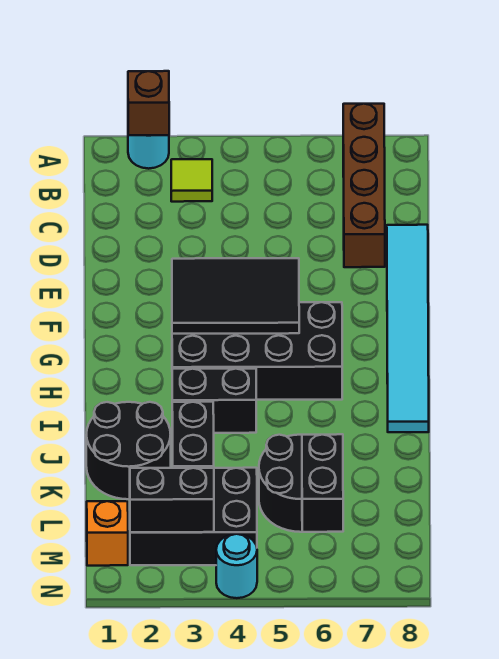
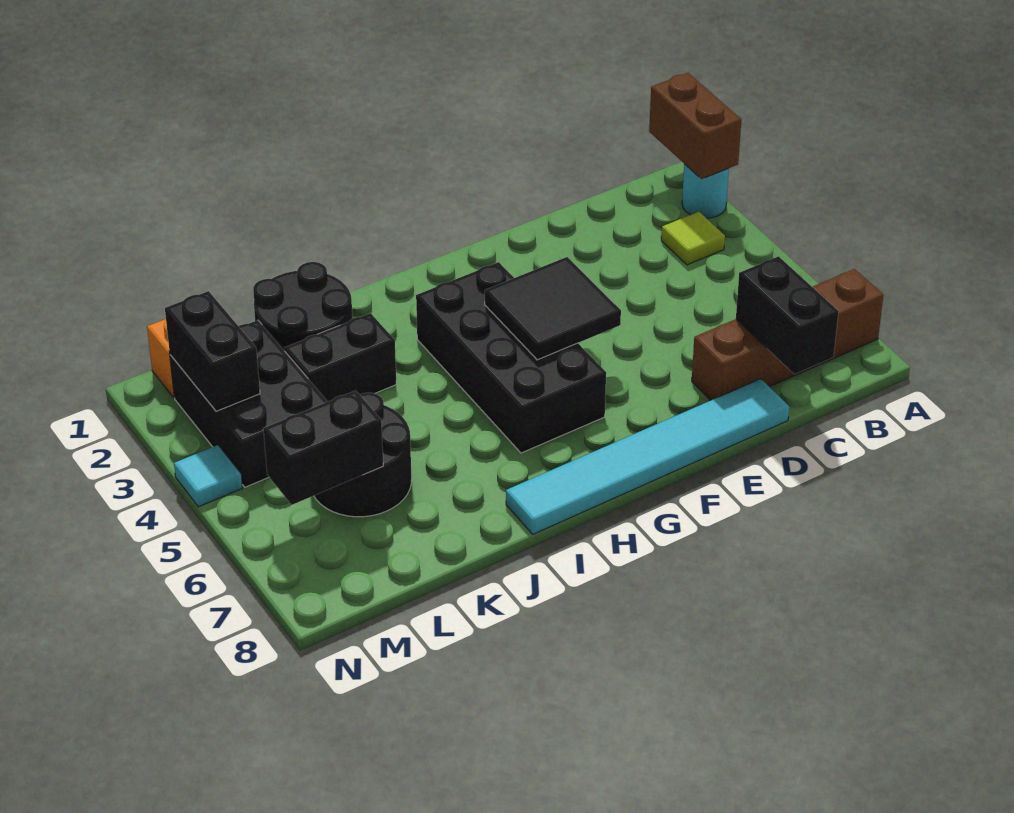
brown 1x1 brick [128,71,169,135] -> brown 1x2 brick [649,73,741,179]
black 2x3 tile [172,258,299,334] -> black 2x2 tile [485,257,621,360]
black 1x2 brick [172,369,256,433] -> black 1x2 brick moved to [736,256,839,374]
cyan 1x1 round brick [216,534,257,598] -> cyan 1x1 tile [174,445,243,507]

